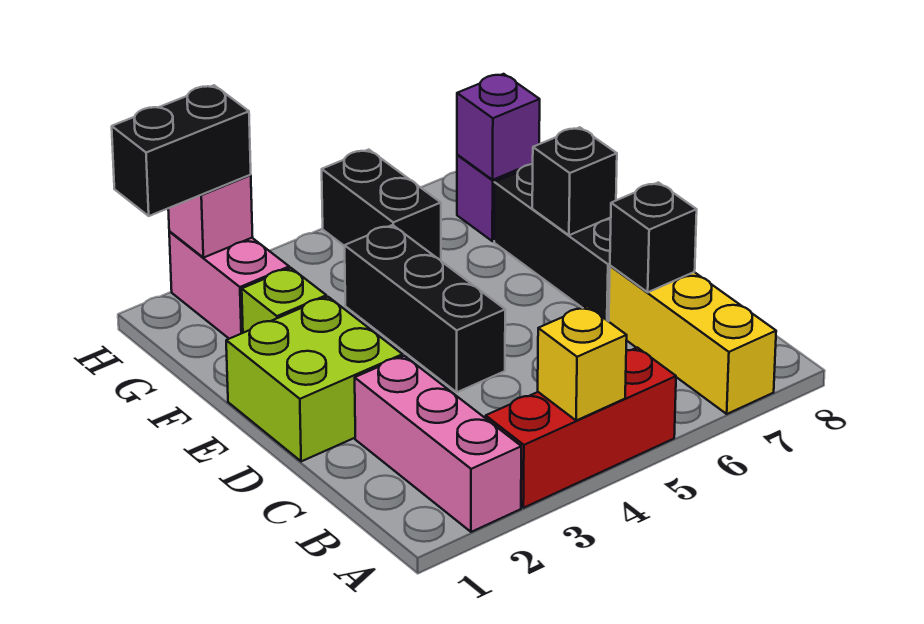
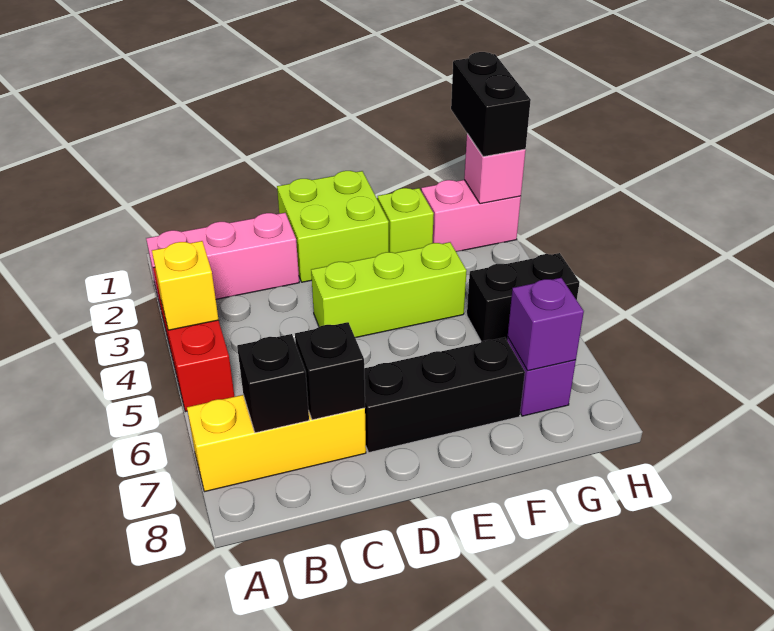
black 1x3 brick [345,225,505,392] -> lime 1x3 brick [311,242,467,338]
black 1x1 brick [532,127,617,235] -> black 1x1 brick moved to [237,334,309,433]

